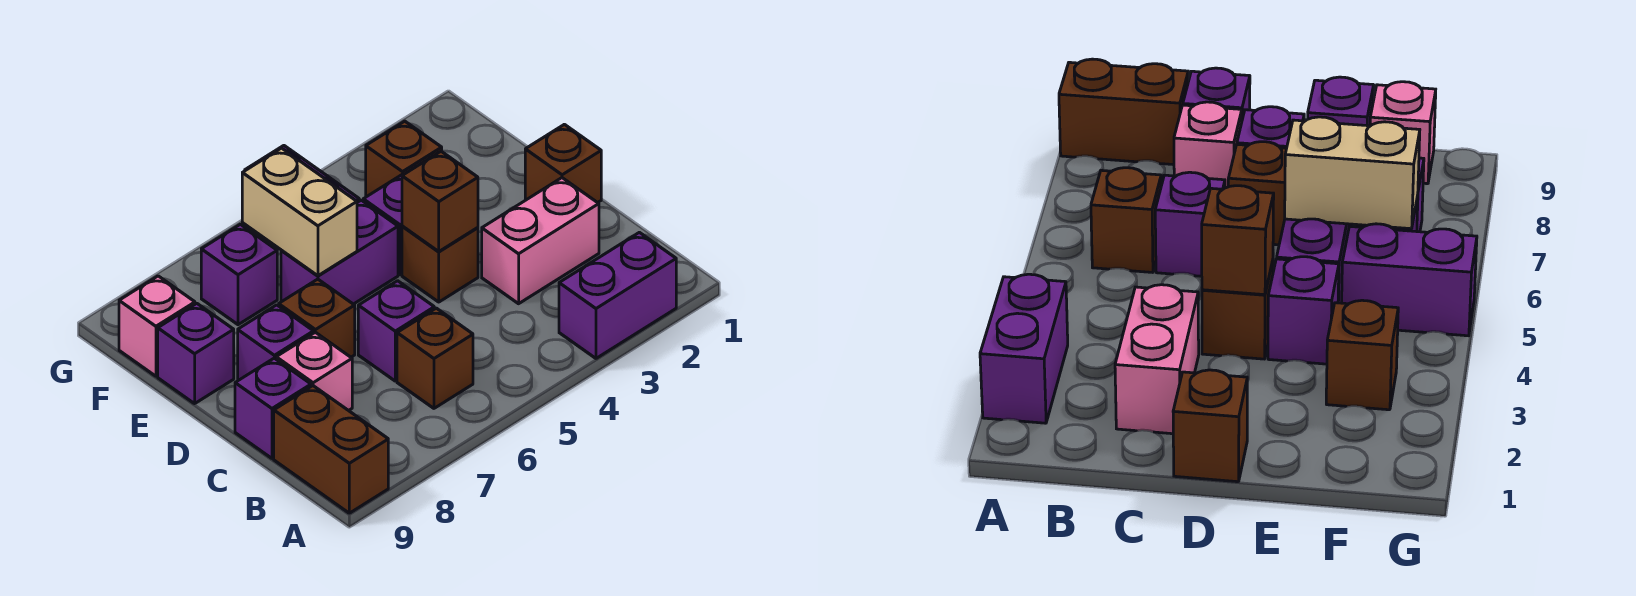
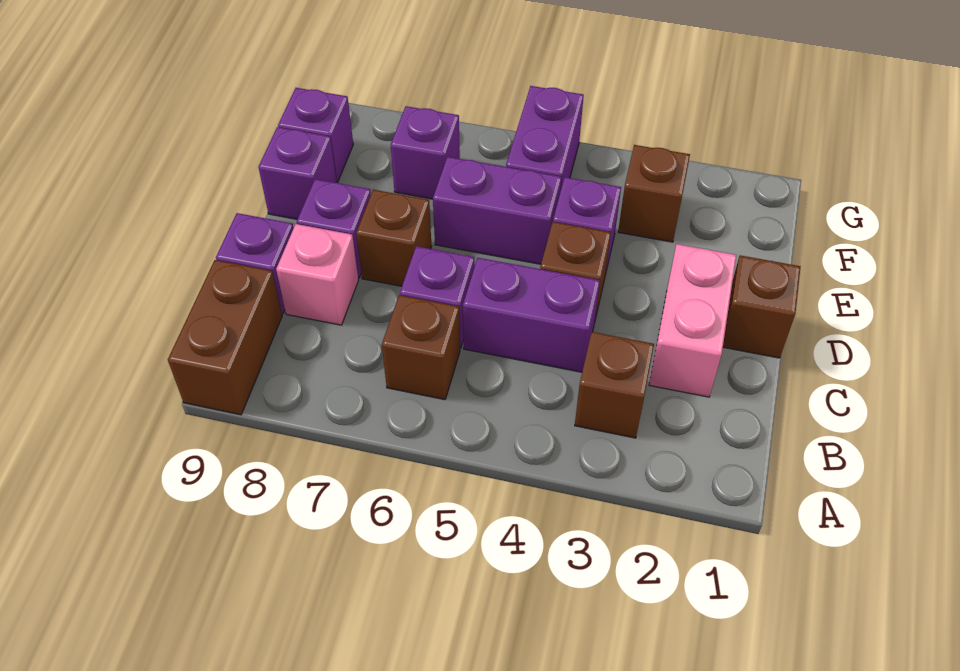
purple 1x2 brick [559,232,676,358] -> purple 1x2 brick moved to [463,258,600,372]
pink 1x2 brick [482,178,599,304] -> pink 1x2 brick turned to [649,244,736,397]
brown 1x1 brick [402,151,478,251] -> brown 1x1 brick moved to [575,332,654,438]
tan 1x2 brick [242,148,357,276] -> none
pink 1x1 brick [119,276,195,376] -> purple 1x1 brick [278,88,353,182]

